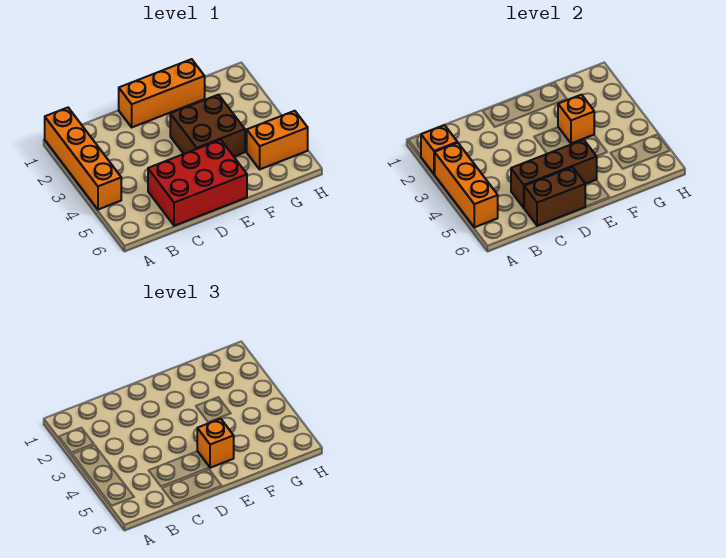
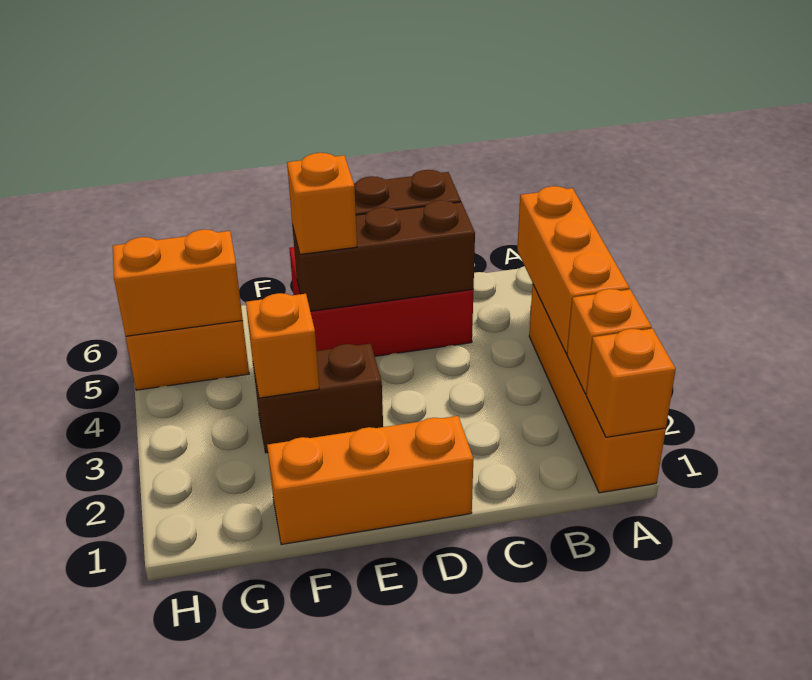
none -> orange 1x1 brick [586,329,676,437]
brown 2x2 brick [170,95,245,156] -> brown 1x2 brick [253,344,383,453]
none -> orange 1x2 brick [113,229,243,336]

